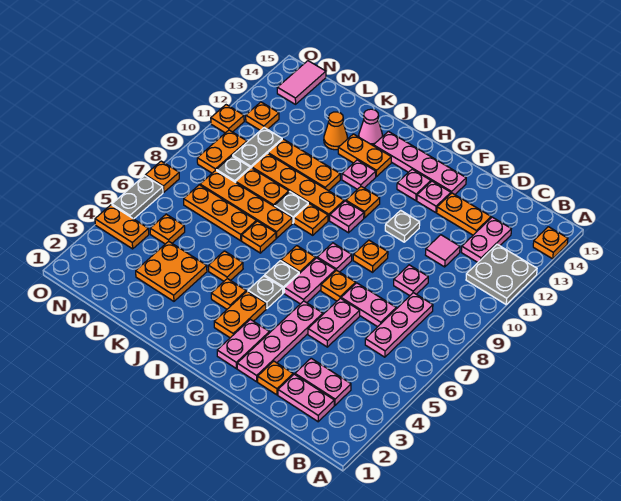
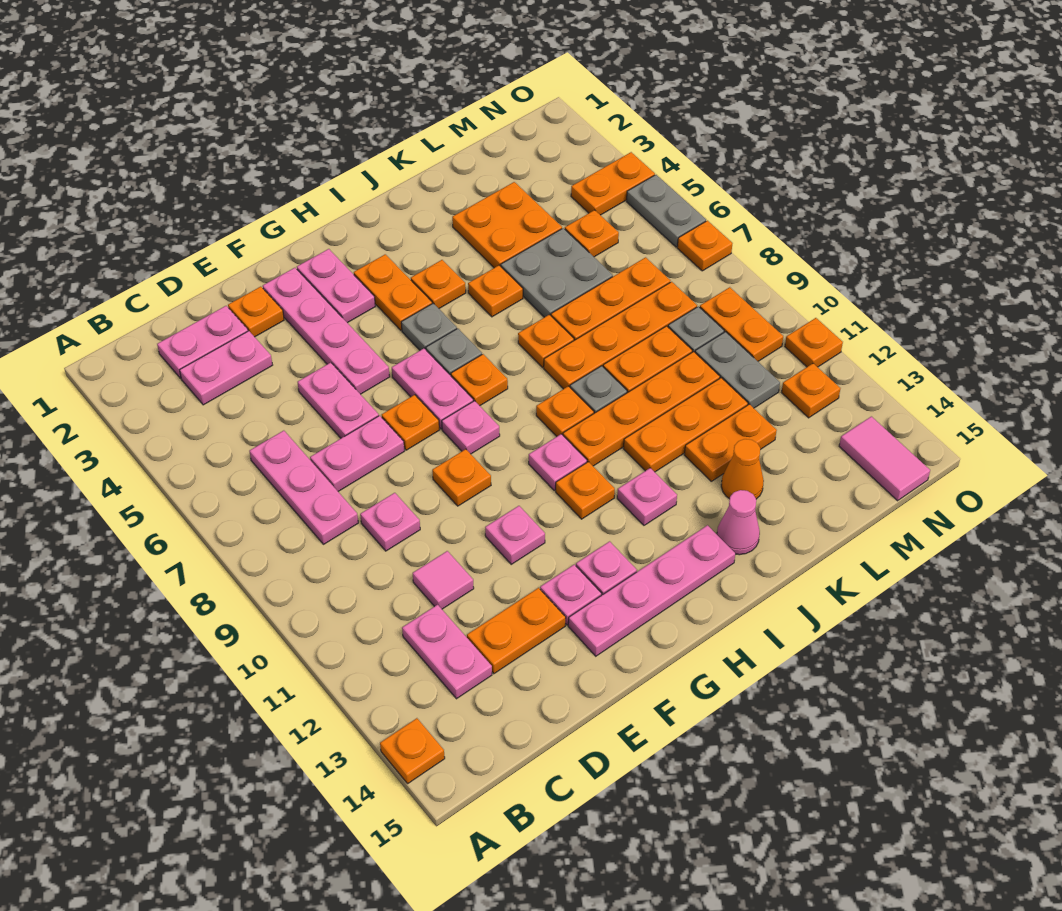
grey 2x2 plate [466,244,537,304] -> grey 2x2 plate moved to [501,228,613,317]
grey 1x1 plate [385,210,420,242] -> pink 1x1 plate [485,506,545,564]
orange 1x2 plate [338,134,391,177] -> orange 1x2 plate moved to [684,404,777,481]

